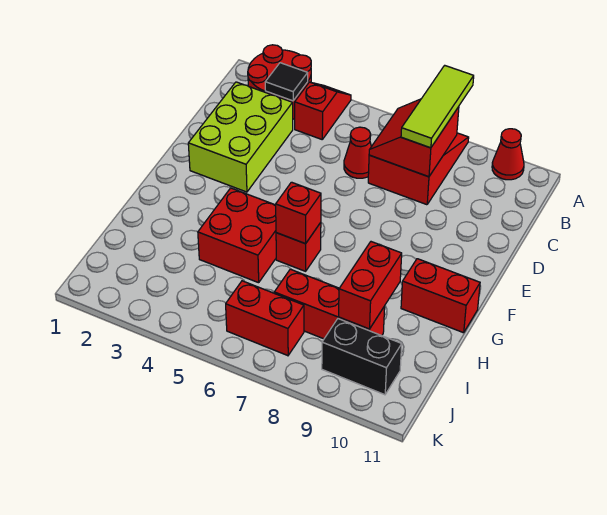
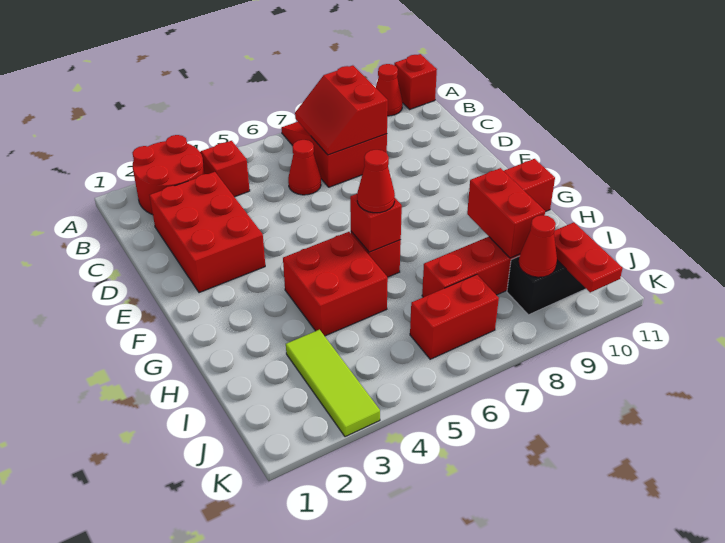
lime 1x3 tile [401,65,474,148] -> lime 1x3 tile moved to [286,330,380,437]
none -> red 1x1 brick [394,54,437,109]
black 1x1 tile [265,63,308,101] -> none
lime 2x3 brick [188,82,293,192] -> red 2x3 brick [150,172,265,293]
none -> red 1x1 cone [357,150,395,213]
none -> red 1x1 cone [519,215,557,277]
none -> red 1x2 plate [554,222,623,292]

